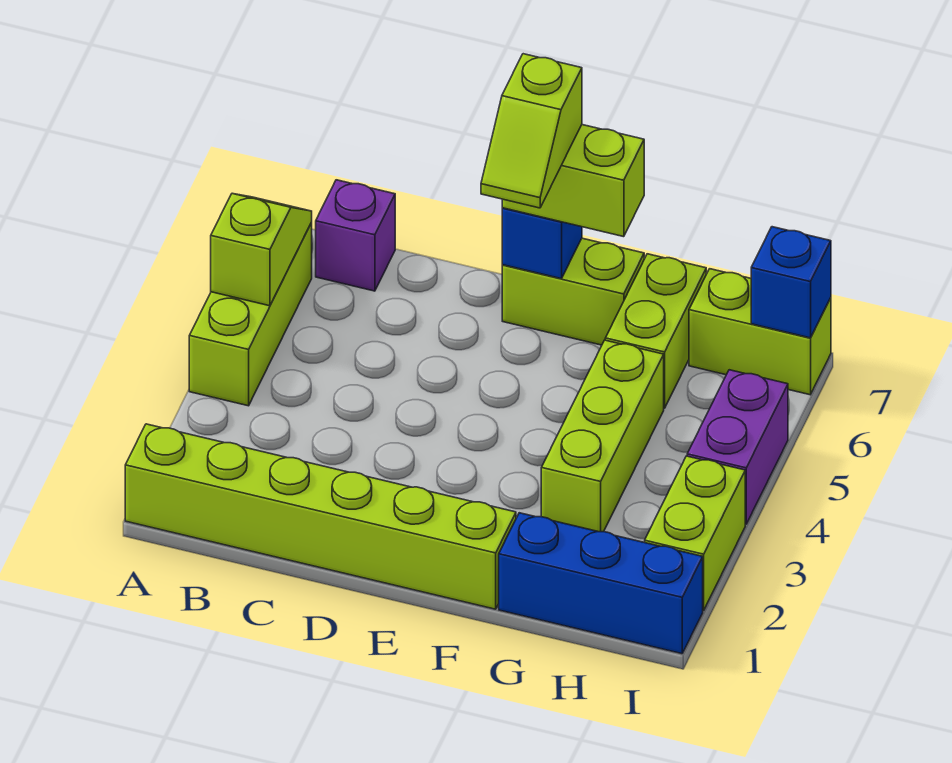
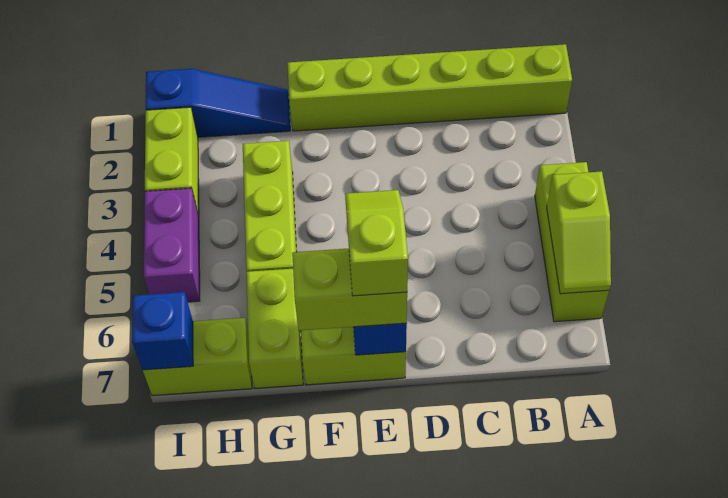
purple 1x1 brick [316,180,395,291] -> none
blue 1x3 brick [499,513,703,654] -> blue 1x3 slope [146,69,290,137]

